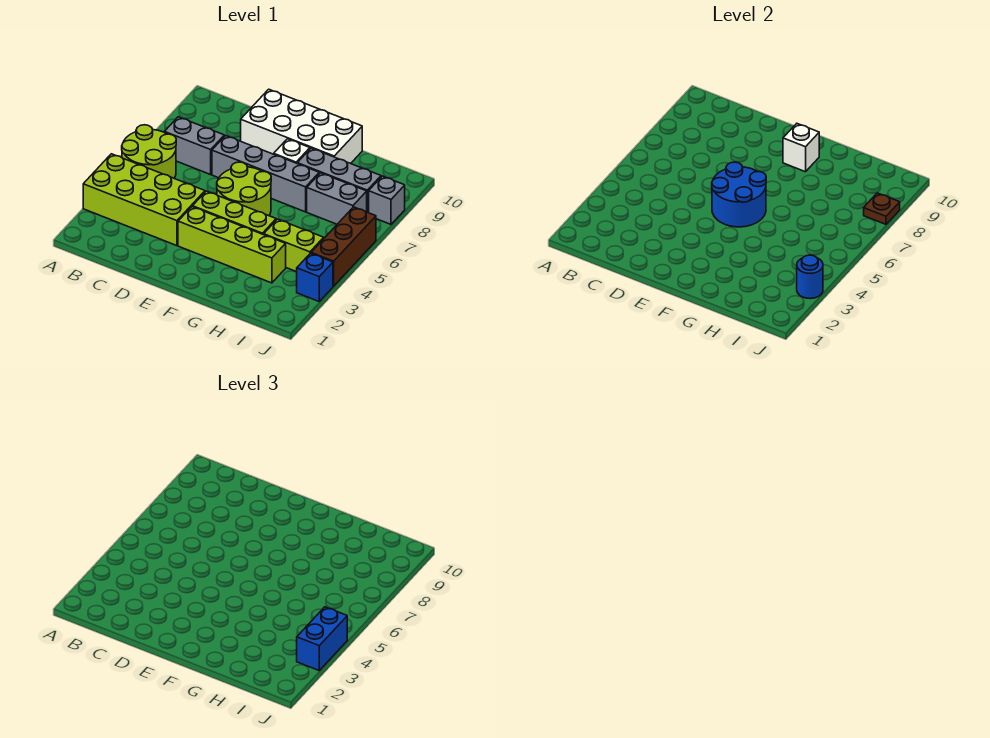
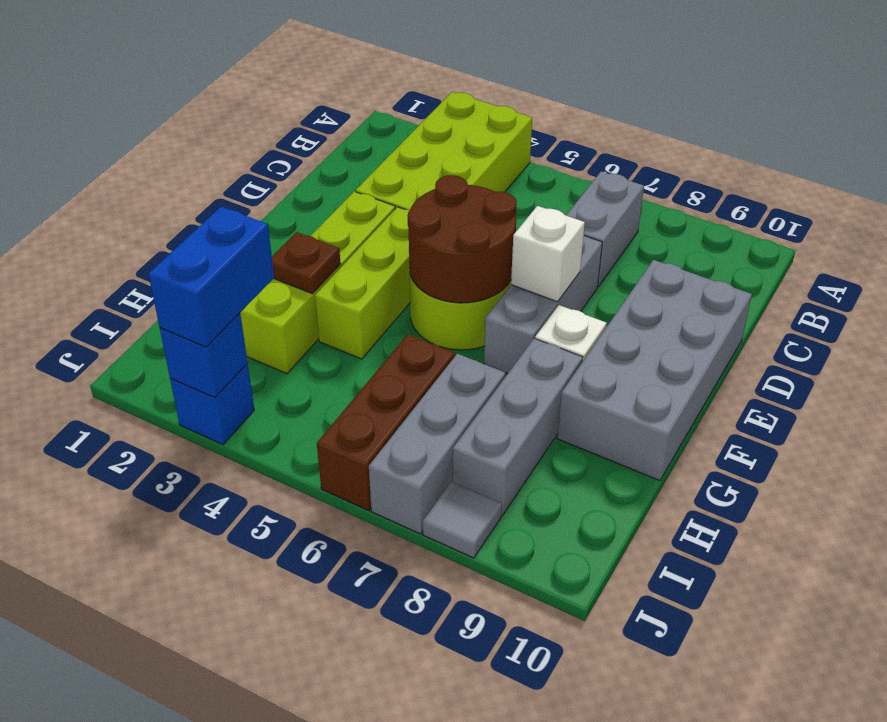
lime 2x2 round brick [122,125,176,178] -> none
grey 1x4 brick [212,136,319,212] -> grey 1x3 brick [484,235,602,374]
white 2x4 brick [241,89,362,164] -> grey 2x4 brick [557,260,752,481]
blue 2x2 round brick [712,162,766,227] -> brown 2x2 round brick [408,175,517,303]
white 1x1 brick [783,124,819,172] -> white 1x1 brick moved to [511,206,585,302]
lime 1x2 brick [264,219,324,272] -> none
grey 1x2 brick [307,173,367,224] -> grey 1x3 brick [369,354,505,534]
blue 1x1 round brick [797,255,823,299] -> blue 1x1 brick [160,313,248,398]
blue 1x2 brick [297,607,347,670] -> blue 1x2 brick turned to [149,207,274,347]
brown 1x3 brick [311,207,376,286] -> brown 1x3 brick turned to [317,334,455,511]
grey 1x1 brick [369,176,405,224] -> grey 1x1 tile [423,482,502,558]
brown 1x1 plate [864,193,900,224] -> brown 1x1 plate moved to [272,232,340,294]

